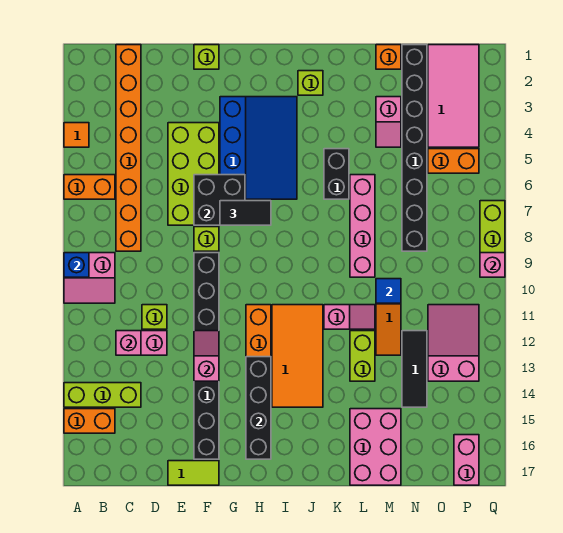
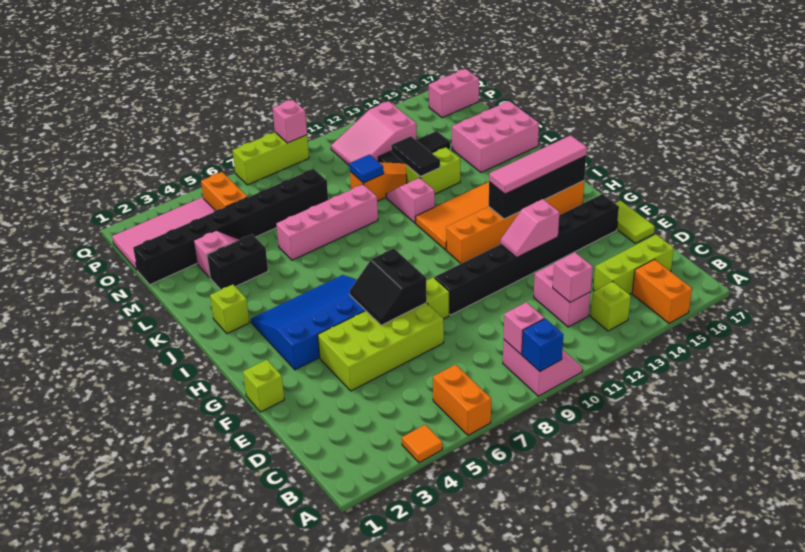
lime 1x3 brick [64,383,141,407] -> lime 1x3 brick turned to [593,235,674,294]
none -> pink 1x1 brick [504,302,544,354]
orange 1x8 brick [116,45,141,251] -> none
lime 1x1 brick [142,305,167,329] -> lime 1x1 brick moved to [590,282,631,331]
black 2x2 brick [194,175,245,225] -> black 2x2 slope [350,248,427,325]
black 1x2 tile [220,201,271,225] -> black 1x2 tile moved to [391,136,440,177]
none -> pink 1x4 tile [489,135,587,194]
black 1x2 brick [324,149,349,199] -> black 1x2 brick moved to [207,234,268,290]
orange 1x1 brick [376,45,401,69] -> none

